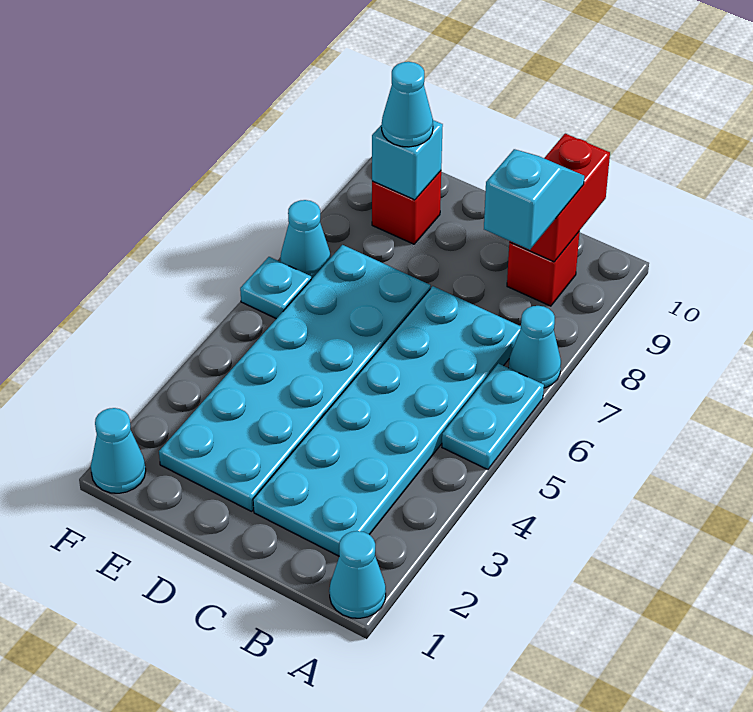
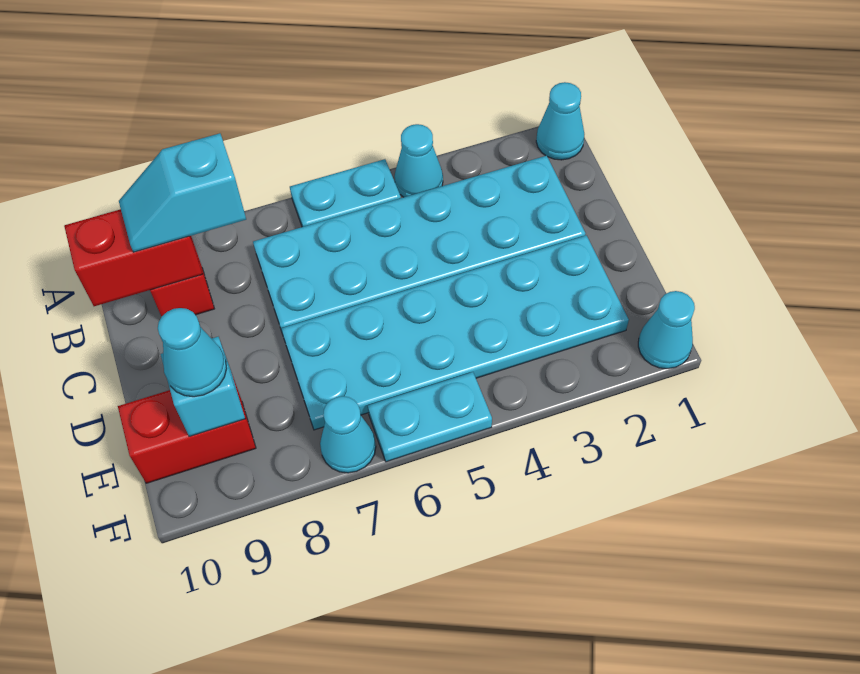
cyan 1x1 cone [509,306,561,388] -> cyan 1x1 cone moved to [394,124,443,197]
red 1x1 brick [372,171,441,244] -> red 1x2 brick [118,378,256,483]
cyan 1x1 plate [240,257,311,319] -> cyan 1x2 plate [368,372,492,462]

